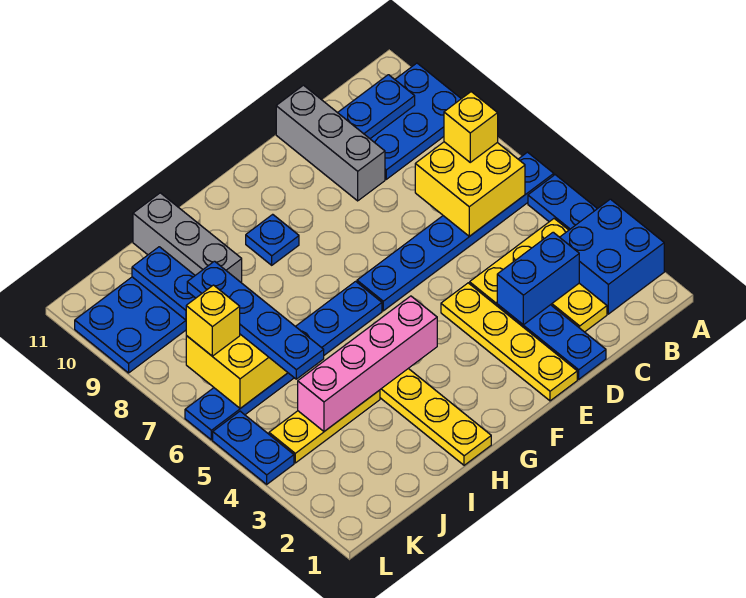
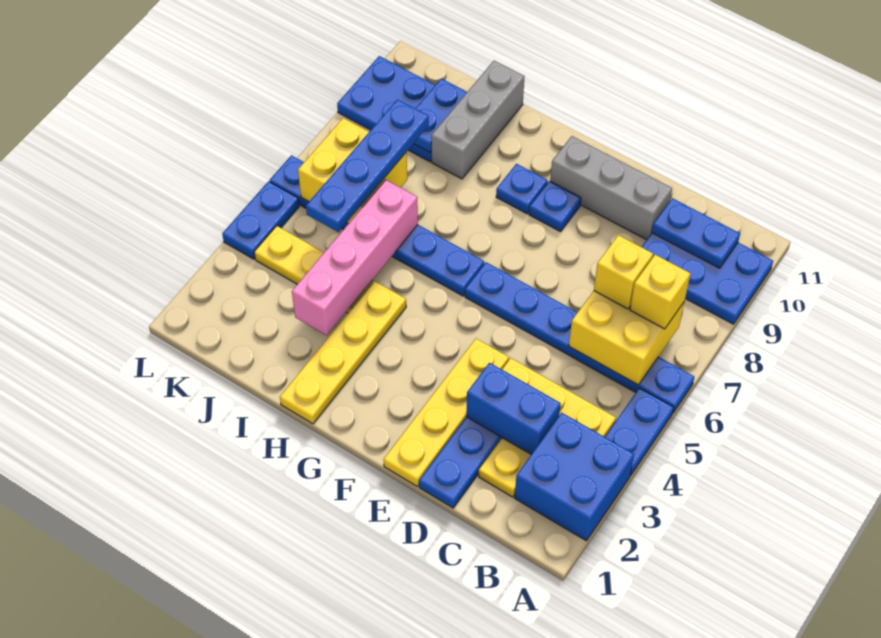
grey 1x3 brick [276,85,385,201] -> grey 1x3 brick turned to [550,136,672,240]
none -> blue 1x1 plate [529,181,581,232]
pink 1x4 brick [298,296,437,431] -> pink 1x4 brick turned to [292,180,418,336]
yellow 1x1 brick [186,285,240,356] -> yellow 1x1 brick moved to [594,235,653,309]

